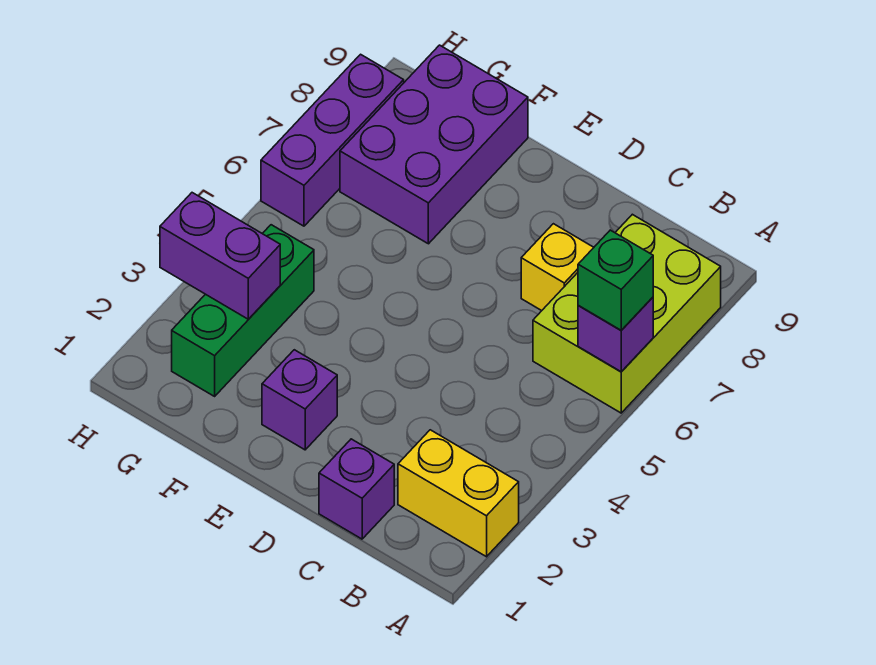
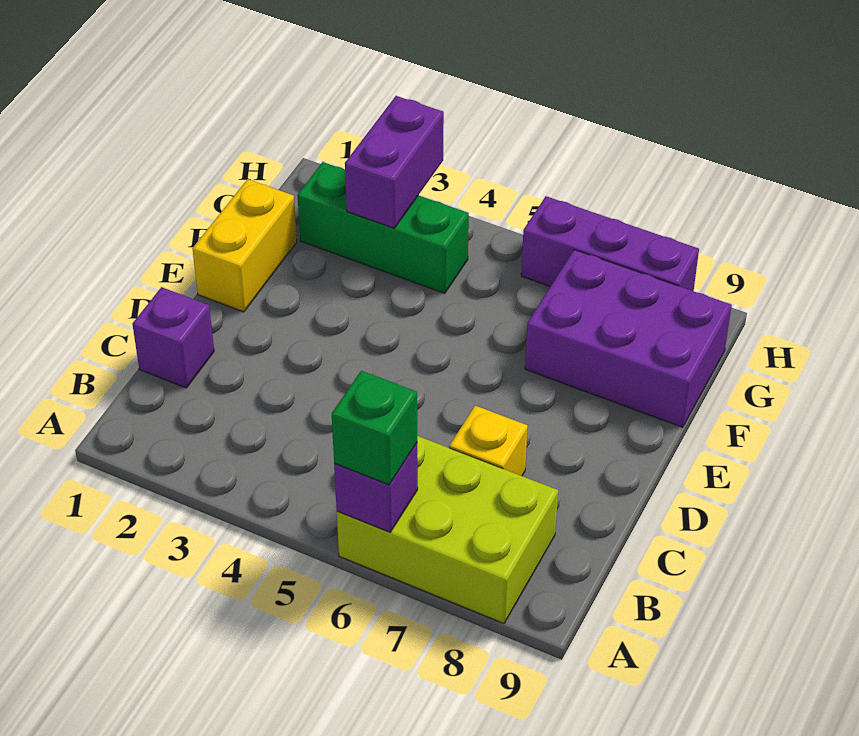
yellow 1x2 brick [398,430,519,557] -> yellow 1x2 brick moved to [192,179,297,312]
purple 1x1 brick [262,350,337,450] -> none

